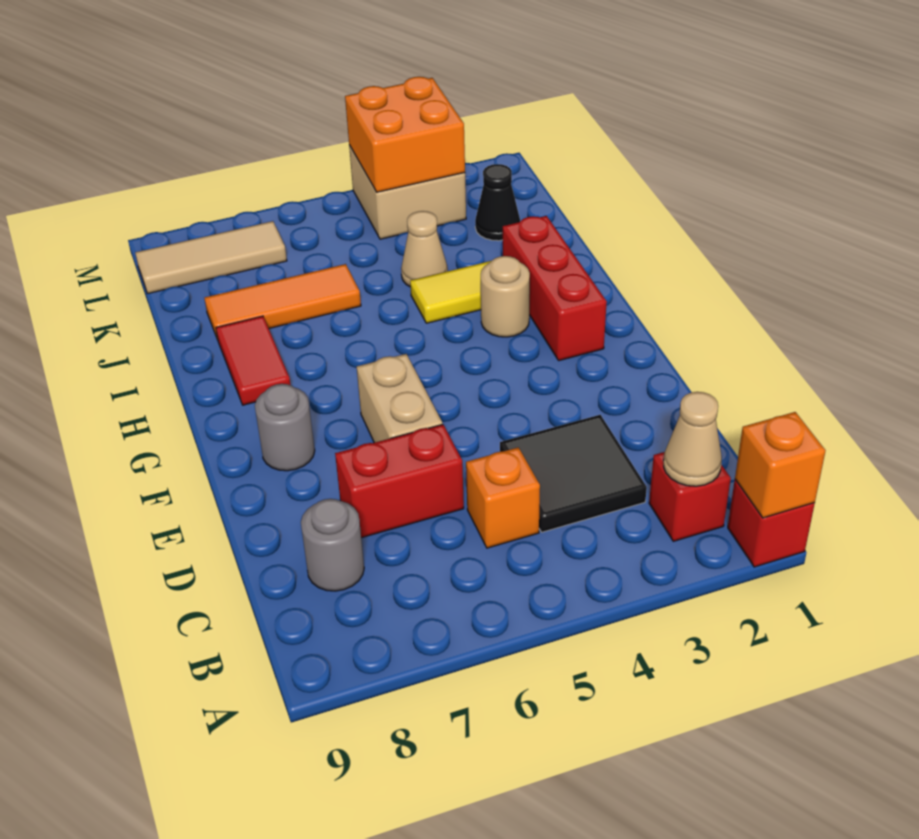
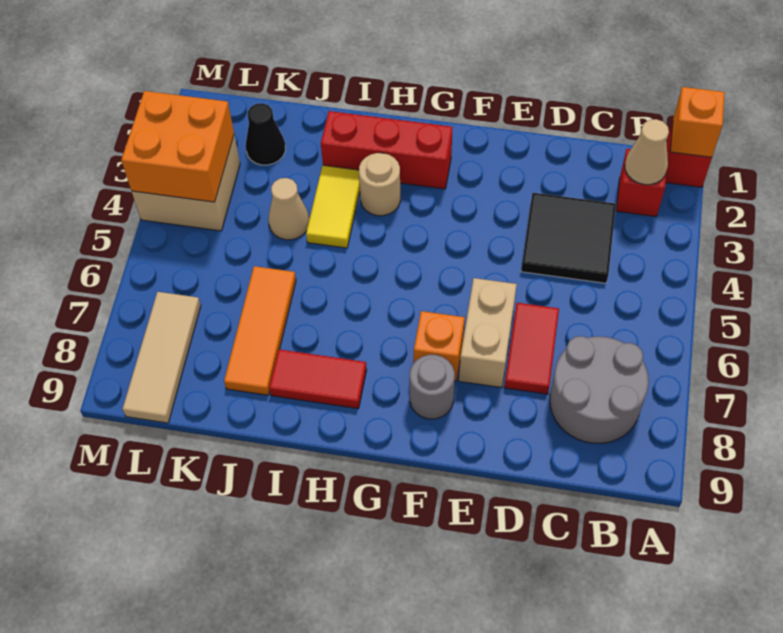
orange 1x1 brick [466,447,540,548] -> orange 1x1 brick moved to [414,311,465,381]
grey 1x1 round brick [301,499,364,591] -> grey 2x2 round brick [550,336,649,444]
red 1x2 brick [335,424,464,538] -> red 1x2 tile [504,303,559,394]
tan 1x2 brick [357,354,442,443] -> tan 1x2 brick turned to [459,278,517,388]

